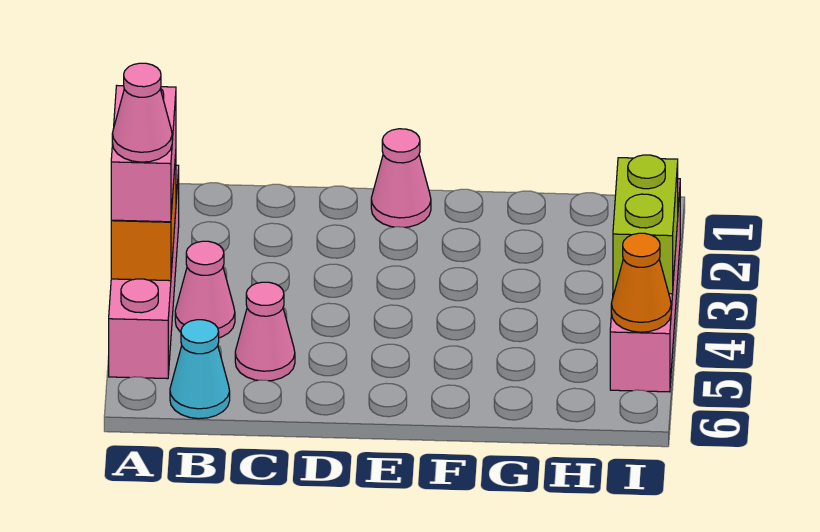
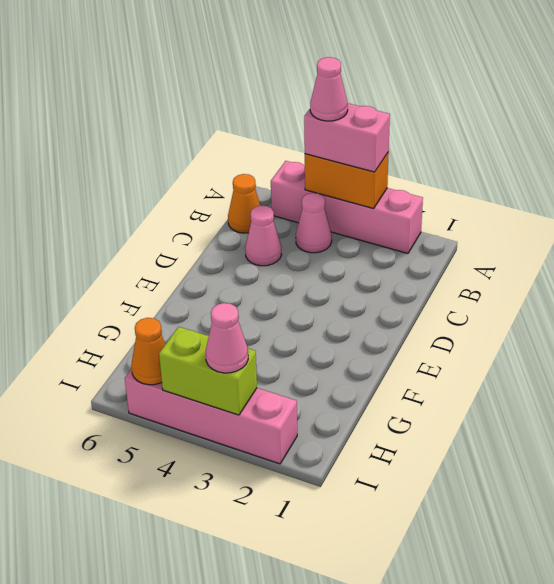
cyan 1x1 cone [170,320,230,419] -> orange 1x1 cone [228,174,260,233]
pink 1x1 cone [371,129,431,227] -> pink 1x1 cone moved to [206,303,248,373]

